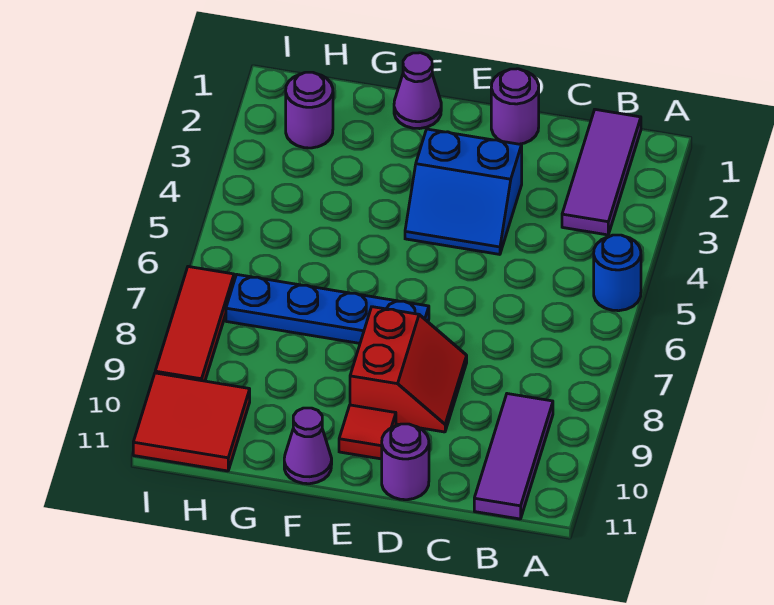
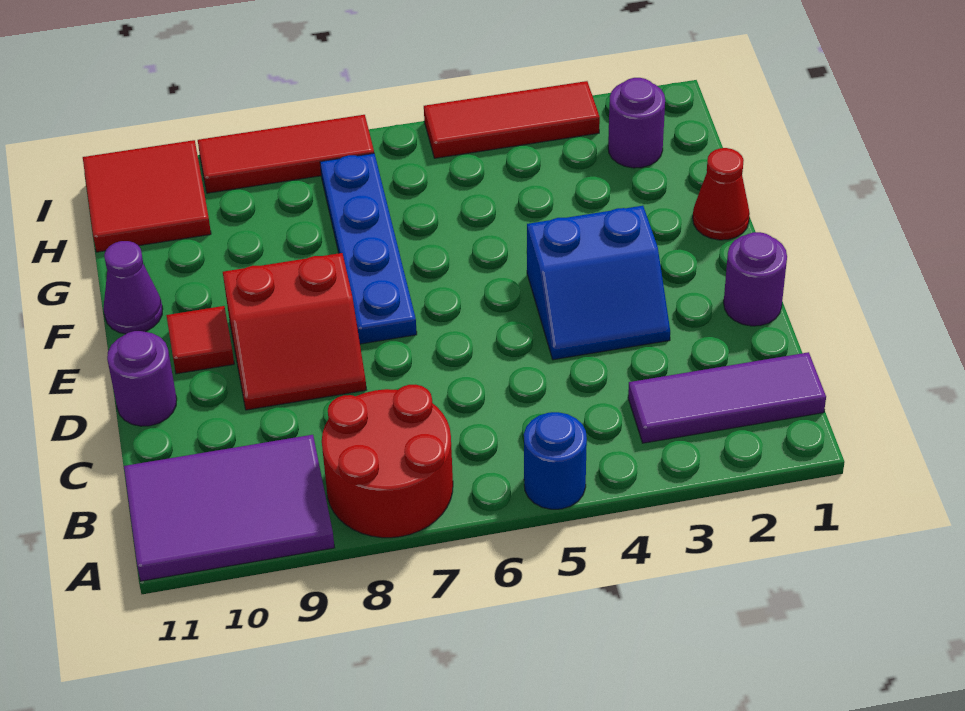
none -> red 2x2 round brick [322,385,453,538]
purple 1x3 tile [474,394,553,519] -> purple 2x3 tile [124,435,335,581]
blue 2x2 slope [405,129,522,254] -> blue 2x2 slope turned to [527,206,670,360]
purple 1x1 cone [394,53,441,129] -> red 1x1 cone [693,148,750,240]
none -> red 1x3 tile [424,81,600,158]

